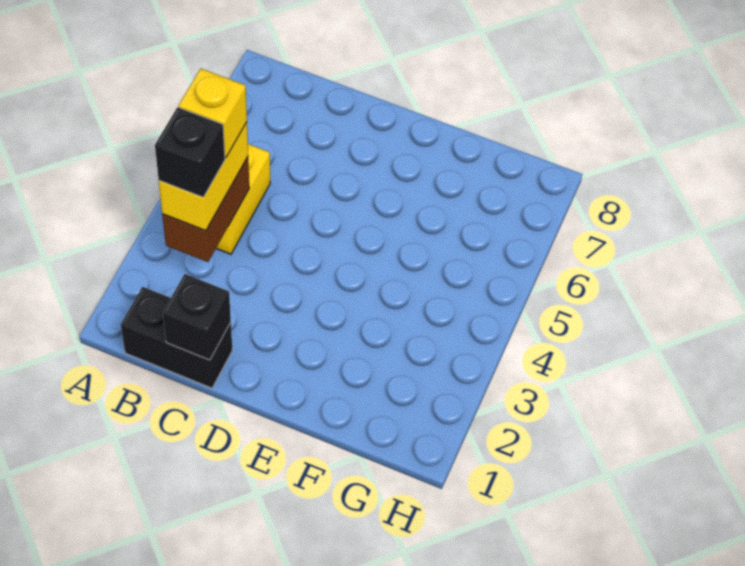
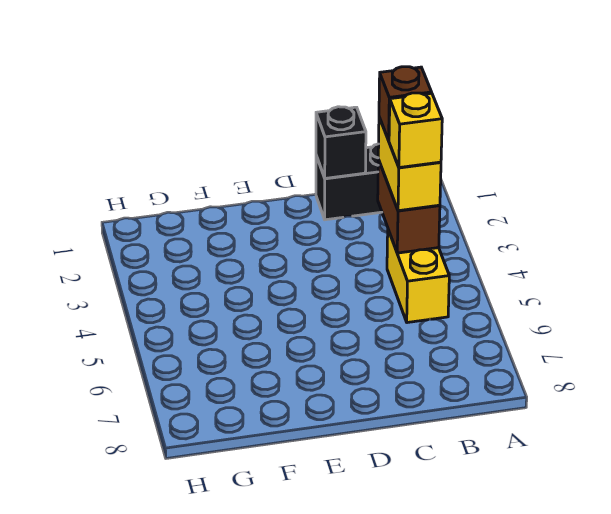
black 1x1 brick [155,107,225,197] -> brown 1x1 brick [379,67,432,140]

